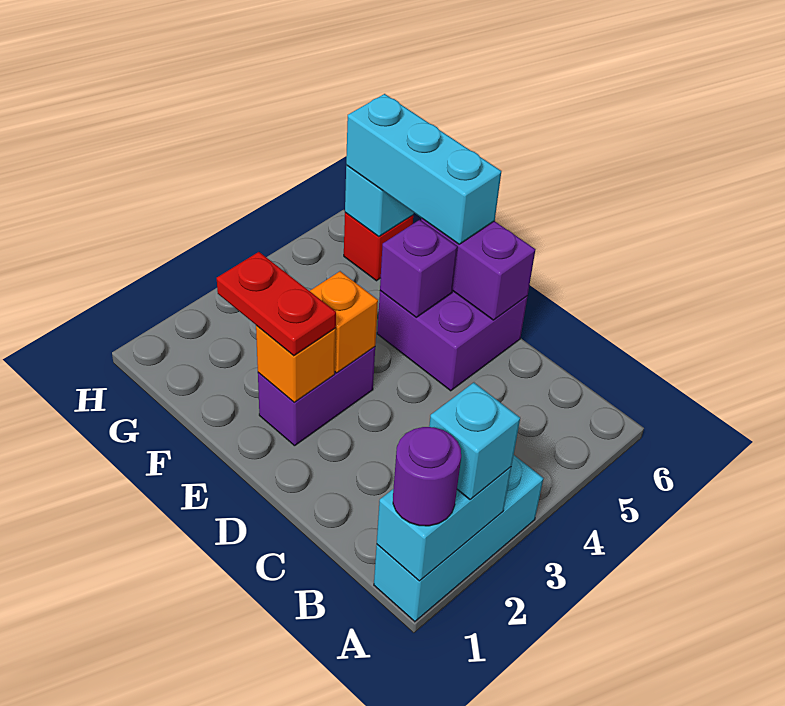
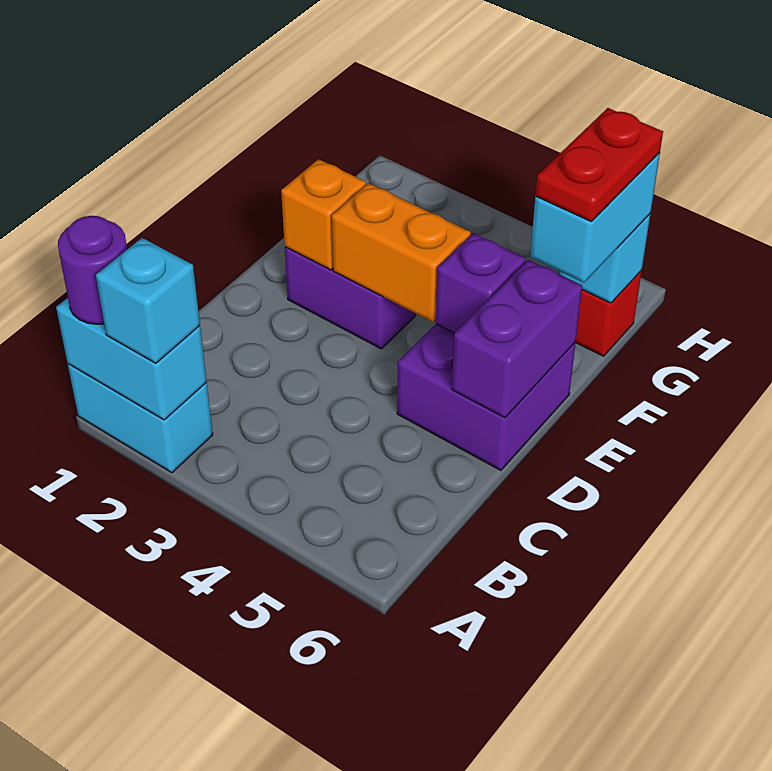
cyan 1x3 brick [374,455,543,622] -> cyan 1x2 brick [68,364,213,473]
red 1x2 plate [217,252,336,356] -> red 1x2 plate moved to [535,108,663,222]
orange 1x1 brick [310,271,378,373] -> orange 1x2 brick [332,183,471,322]
cyan 1x3 brick [346,94,501,244] -> cyan 1x2 brick [530,153,660,283]

